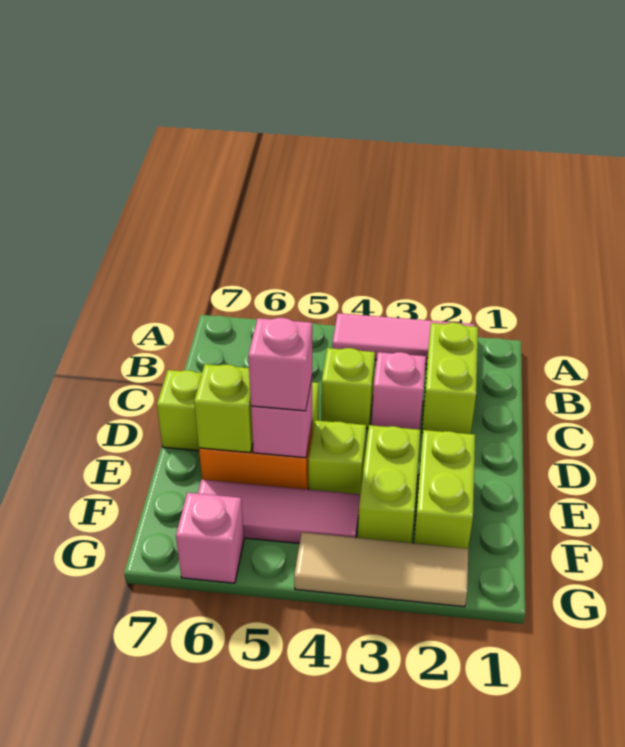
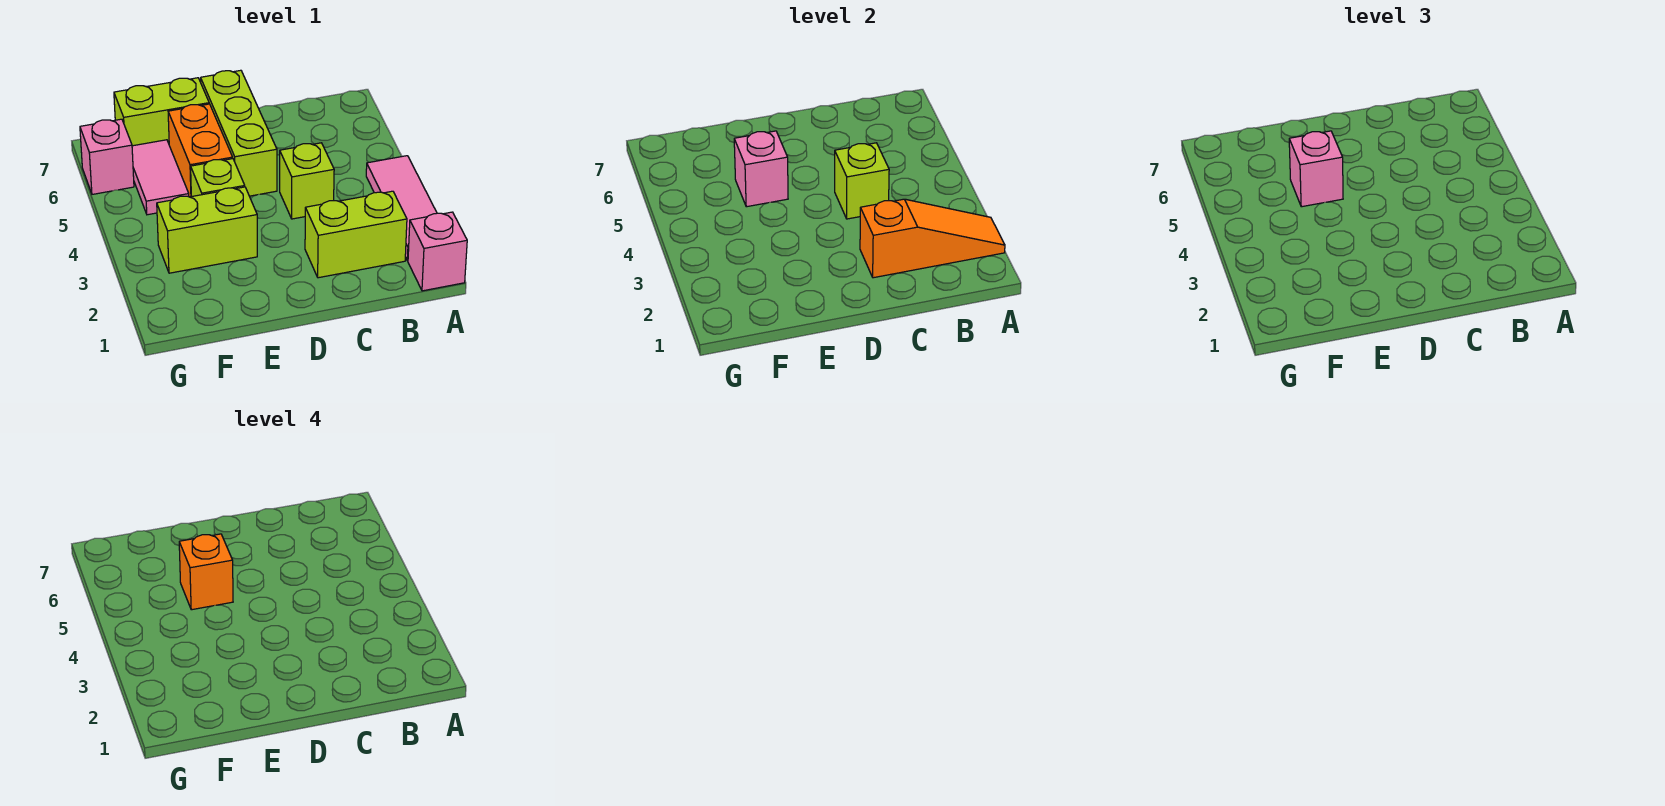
none -> orange 1x3 slope [860,199,1005,278]
pink 1x1 brick [372,352,426,430] -> pink 1x1 brick moved to [408,212,467,291]
lime 1x2 brick [414,430,475,549] -> lime 1x2 brick moved to [114,78,209,146]
none -> orange 1x1 brick [179,534,233,610]
lime 1x1 brick [194,364,253,453] -> lime 1x1 brick moved to [835,143,889,219]
pink 1x3 tile [198,480,360,543] -> pink 1x2 tile [132,140,189,215]
tan 1x3 tile [294,532,469,607] -> none

